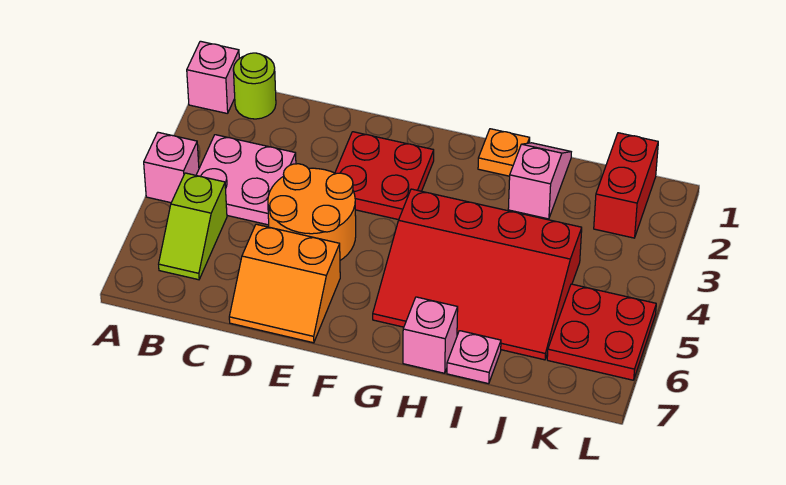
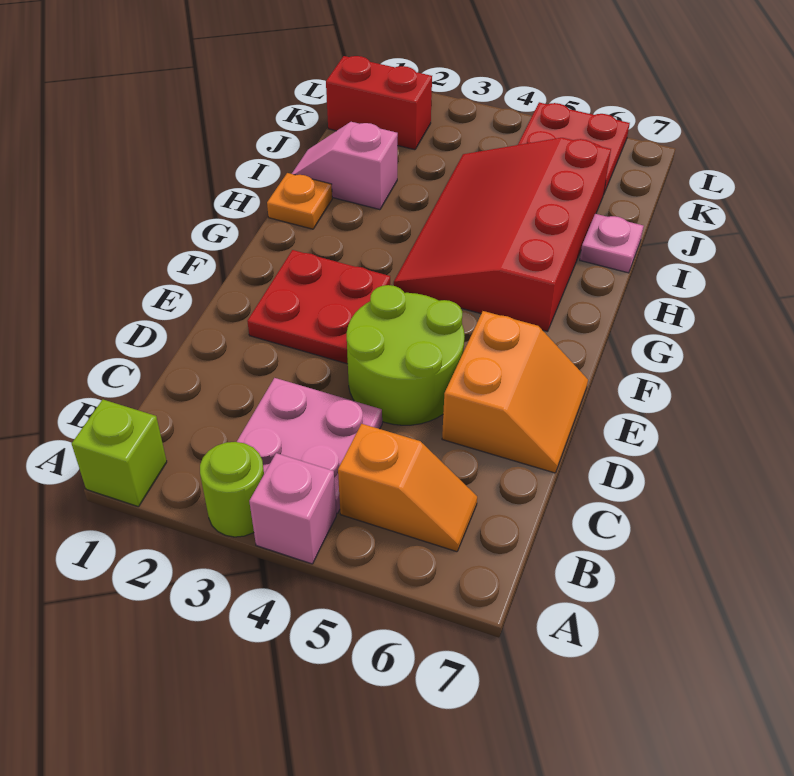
pink 1x1 brick [187,41,239,114] -> lime 1x1 brick [72,400,167,507]
lime 1x1 round brick [233,53,276,119] -> lime 1x1 round brick moved to [200,442,264,537]
lime 1x2 slope [159,173,227,280] -> orange 1x2 slope [338,424,477,552]
orange 2x2 round brick [268,164,356,260] -> lime 2x2 round brick [347,285,465,425]
red 3x4 slope [373,189,582,360] -> red 3x4 slope turned to [394,138,611,332]
pink 1x1 brick [403,297,458,373] -> none

